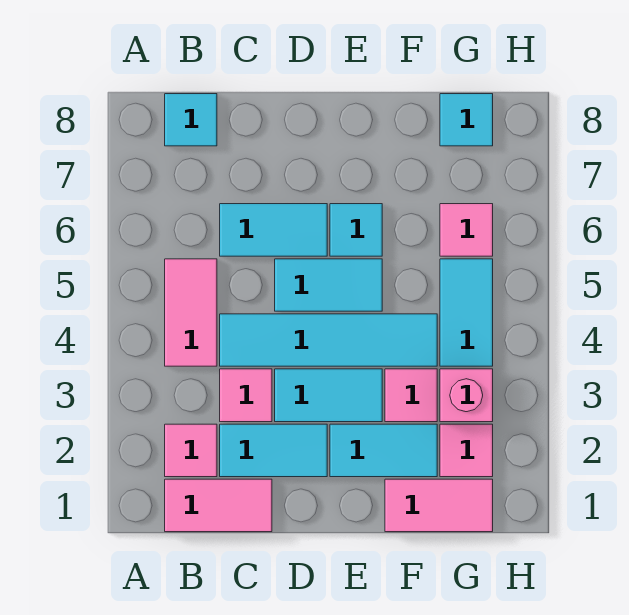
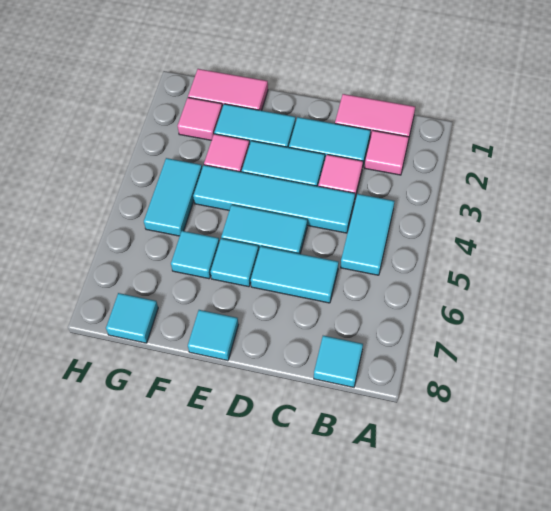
pink 1x2 tile [165,259,217,366] -> cyan 1x2 tile [341,194,395,275]
none -> cyan 1x1 tile [188,310,239,361]
none -> cyan 1x1 tile [171,231,219,279]
pink 1x1 brick [440,369,493,422] -> none
pink 1x1 tile [440,204,493,256] -> none

